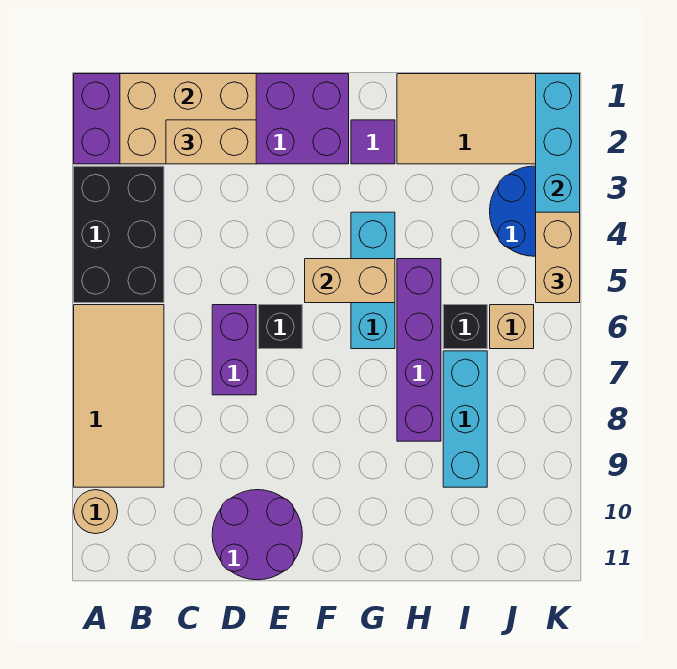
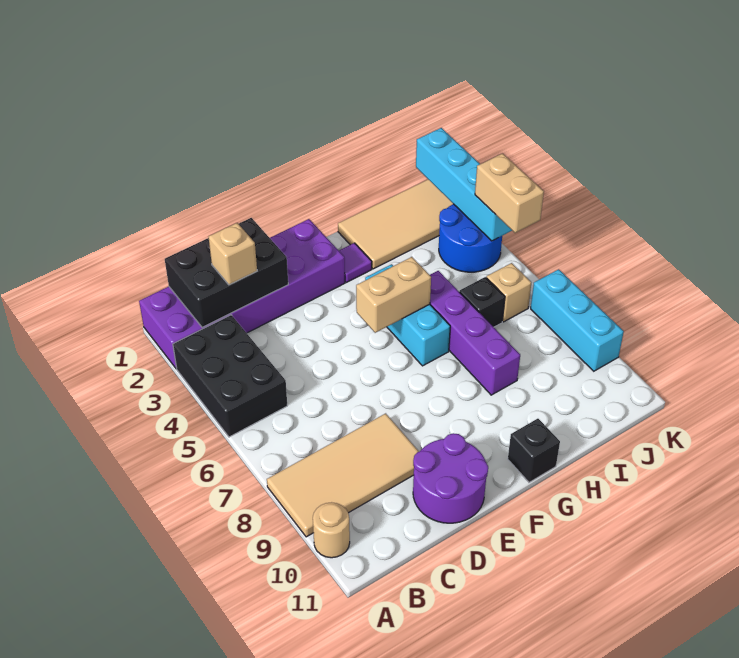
tan 2x4 tile [74,305,164,487] -> tan 2x4 tile turned to [267,413,419,537]
tan 2x3 brick [120,74,256,164] -> black 2x3 brick [165,218,288,327]
tan 1x2 brick [166,120,256,164] -> tan 1x1 brick [209,223,257,285]
purple 1x2 brick [212,305,256,395] -> none
black 1x1 brick [258,305,302,349] -> black 1x1 brick moved to [508,419,560,482]
cyan 1x3 brick [443,351,487,487] -> cyan 1x3 brick moved to [531,269,624,371]

